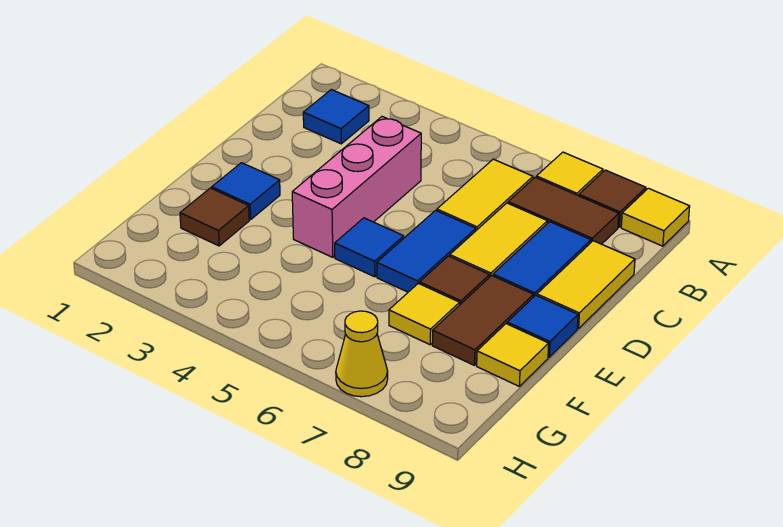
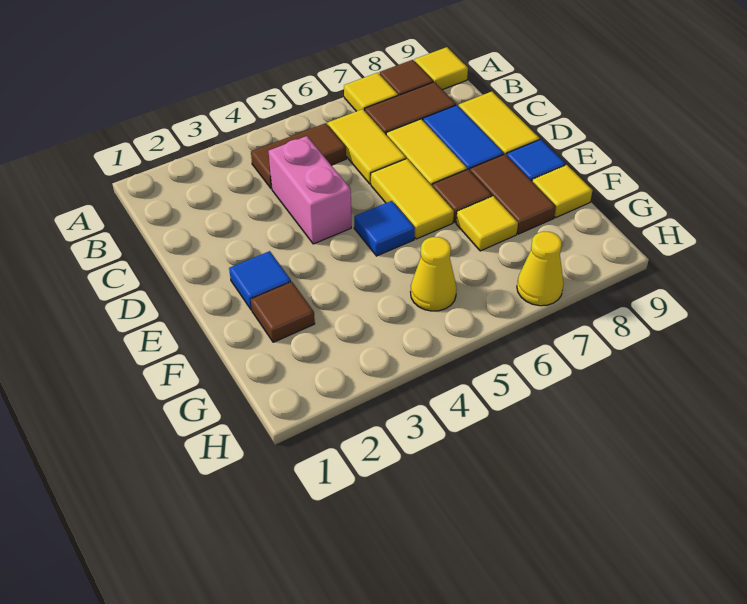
blue 1x1 tile [303,90,369,144] -> none
none -> brown 1x2 tile [251,123,346,189]
pink 1x3 brick [292,117,421,257] -> pink 1x2 brick [269,136,351,244]
blue 1x2 tile [377,210,476,292] -> yellow 1x2 tile [371,159,454,239]
none -> yellow 1x1 cone [411,237,457,311]

